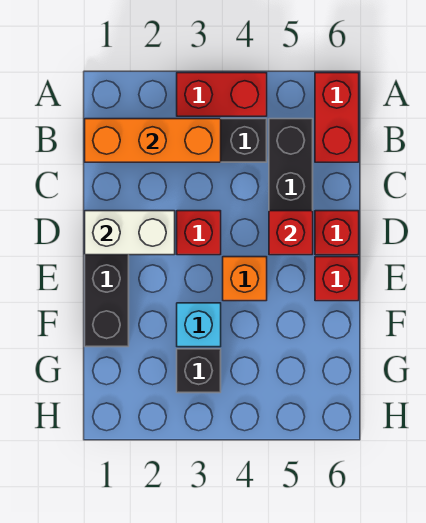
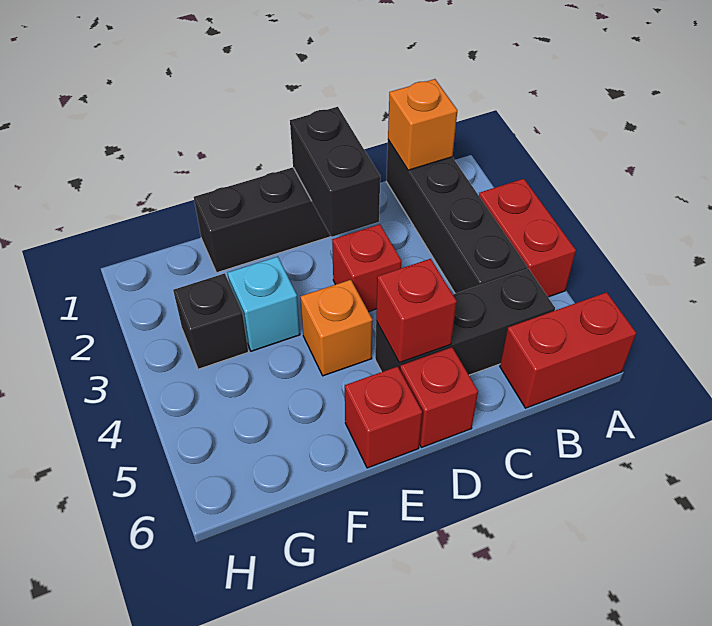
orange 1x3 brick [85,119,221,162] -> orange 1x1 brick [388,79,457,170]
white 1x2 brick [85,211,175,255] -> black 1x2 brick [290,107,380,237]

